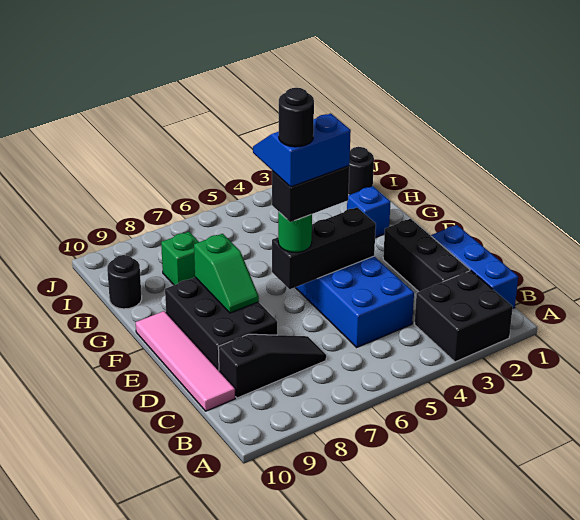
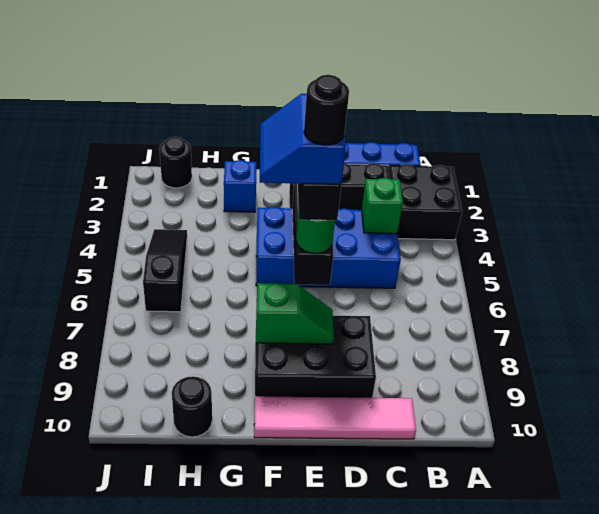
black 1x3 slope [218,334,326,398] -> black 1x3 slope moved to [143,229,187,312]
green 1x1 brick [161,232,199,285] -> green 1x1 brick moved to [362,178,403,234]

